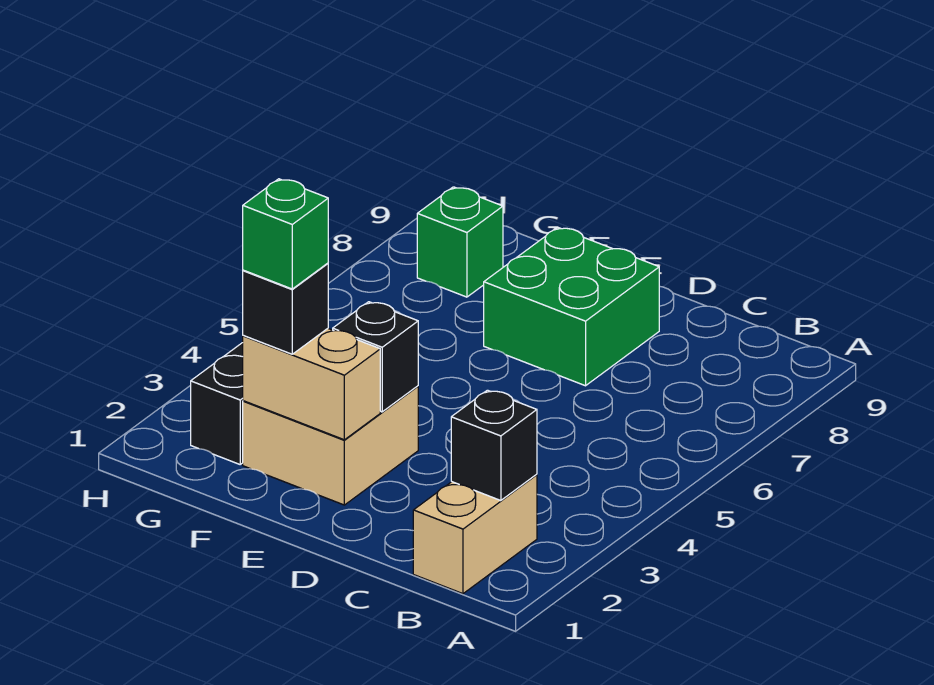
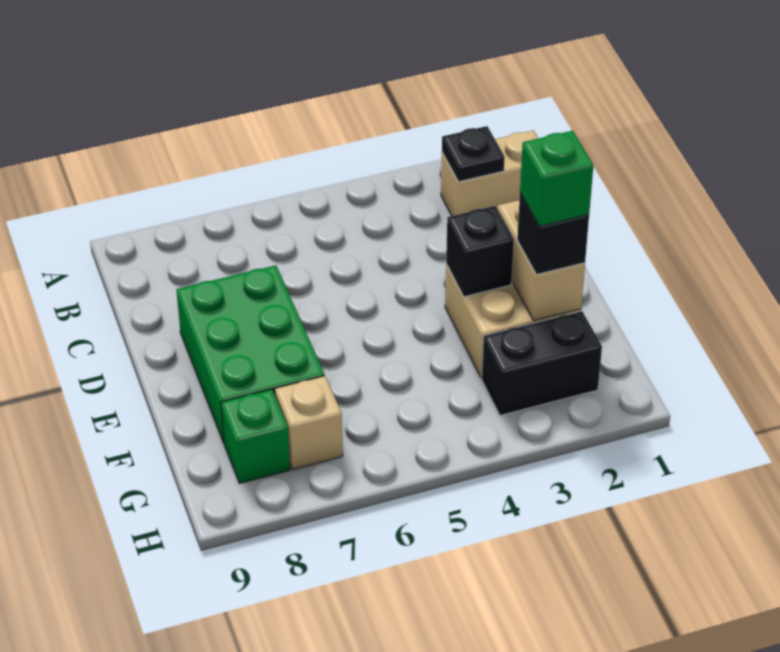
black 1x1 brick [451,390,537,501] -> black 1x1 plate [442,126,505,182]
green 2x2 brick [484,227,659,386] -> green 2x3 brick [176,265,324,443]
none -> tan 1x1 brick [275,376,343,469]

